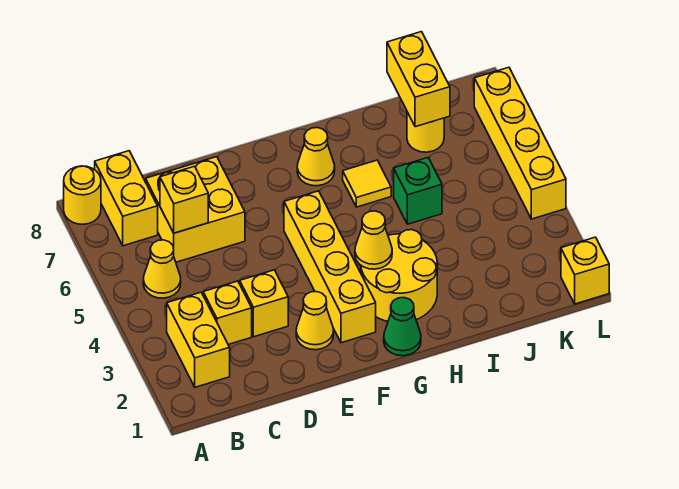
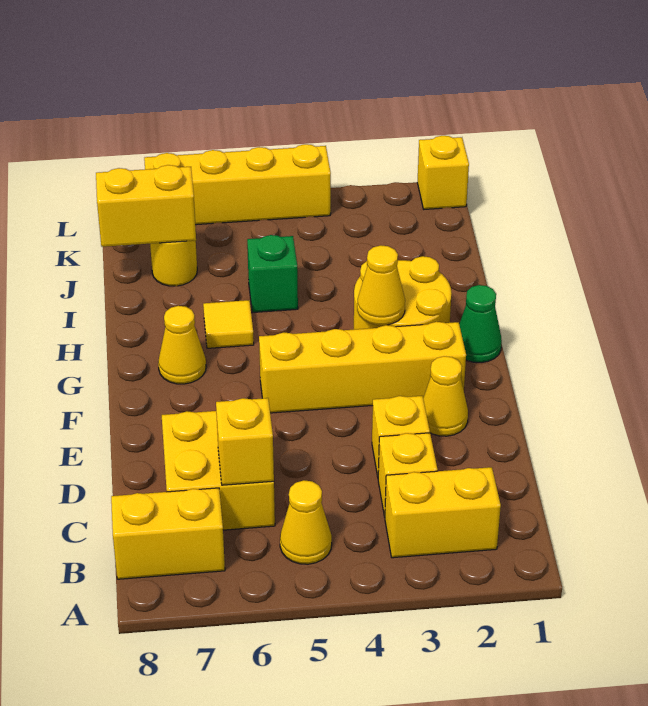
yellow 1x1 round brick [64,166,101,224] -> none

